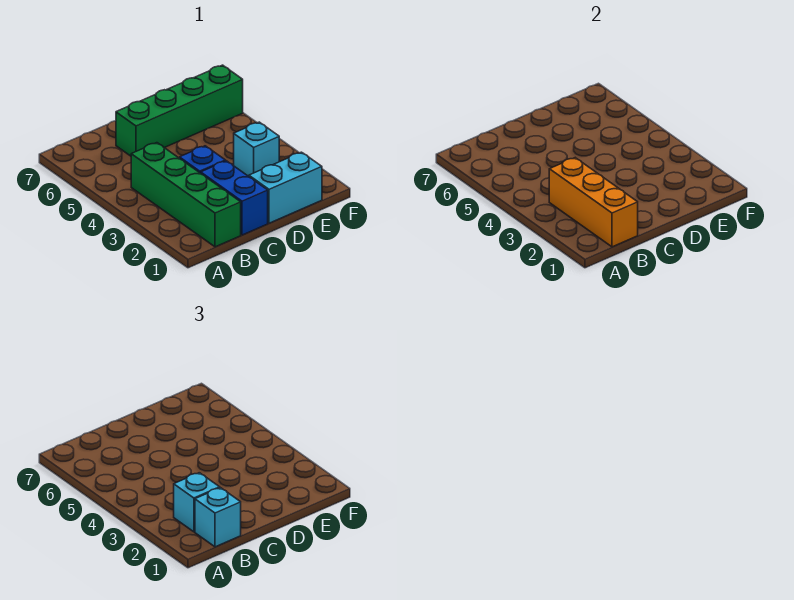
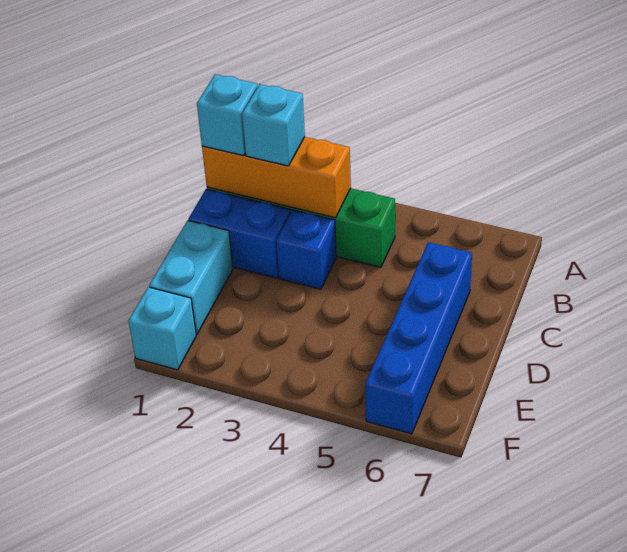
green 1x4 brick [116,65,243,156] -> blue 1x4 brick [365,242,472,434]
cyan 1x1 brick [234,122,279,176] -> cyan 1x1 brick moved to [129,287,196,370]

